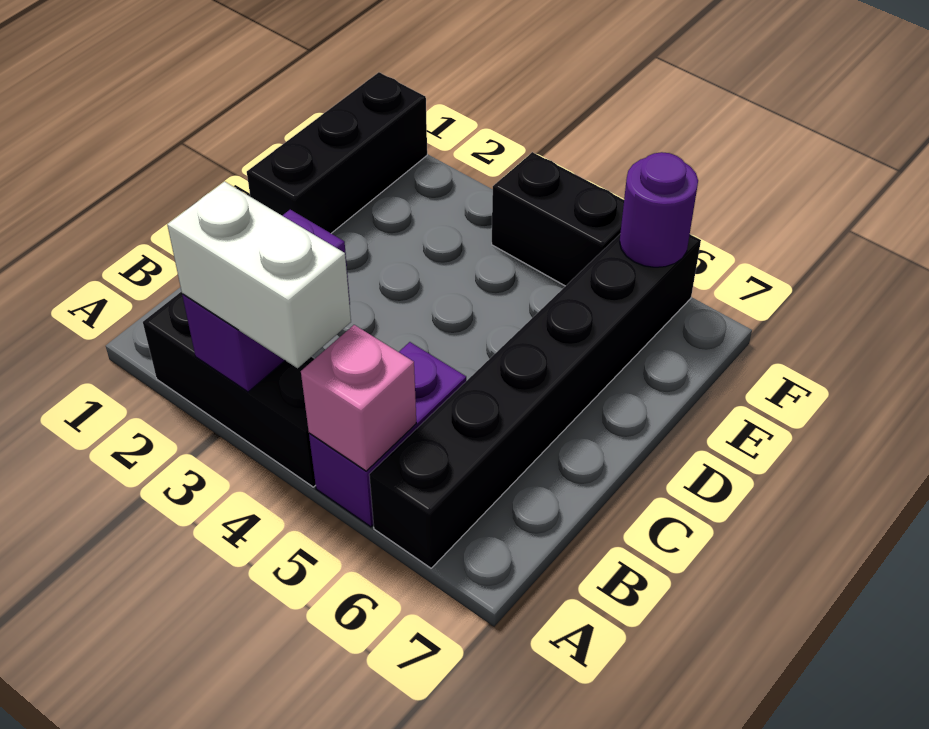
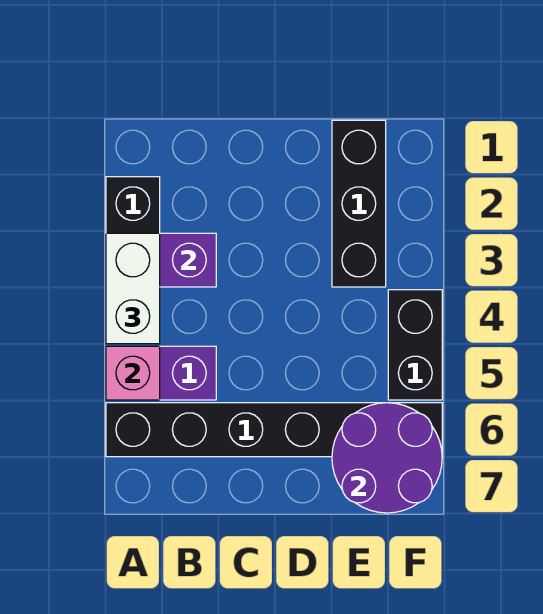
black 1x3 brick [247,72,427,233] -> black 1x3 brick turned to [332,120,386,287]
purple 1x1 round brick [620,152,698,267] -> purple 2x2 round brick [332,403,442,513]

